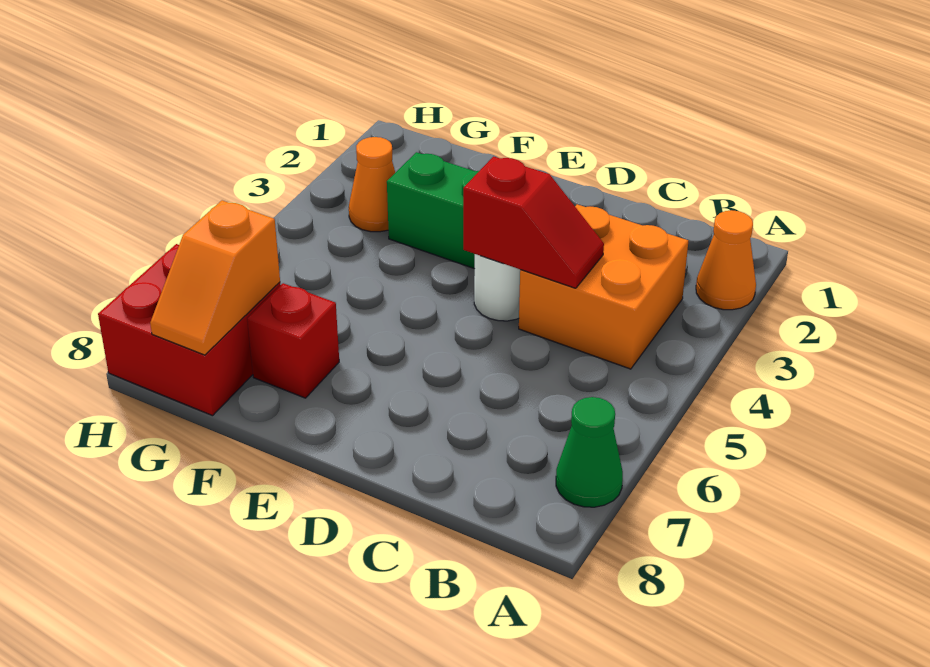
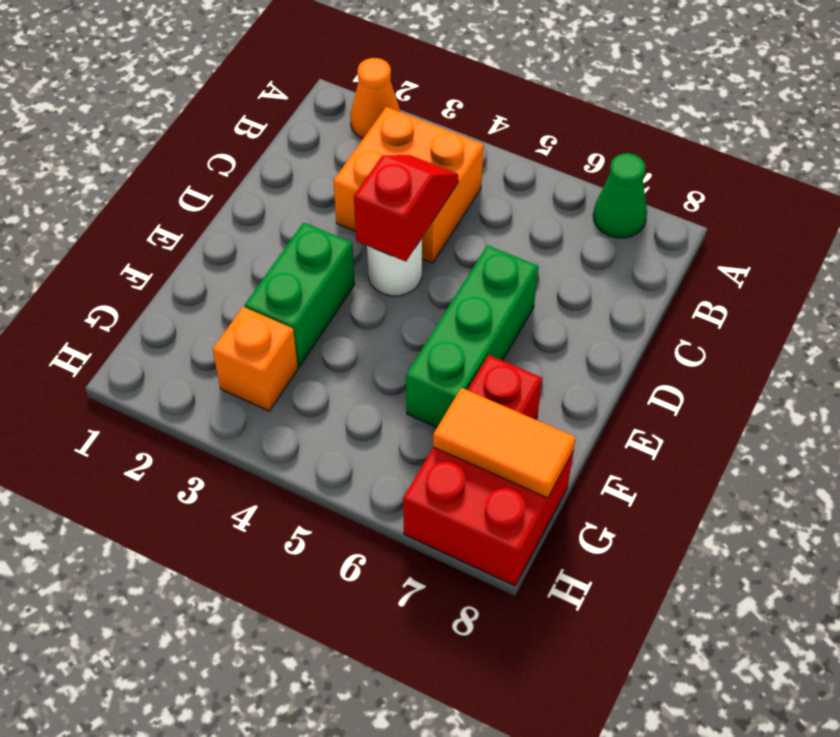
none -> green 1x3 brick [406,245,538,427]
orange 1x1 cone [349,137,395,232] -> orange 1x1 brick [213,307,298,411]
orange 1x2 slope [150,200,280,355] -> orange 1x2 tile [433,388,576,498]

